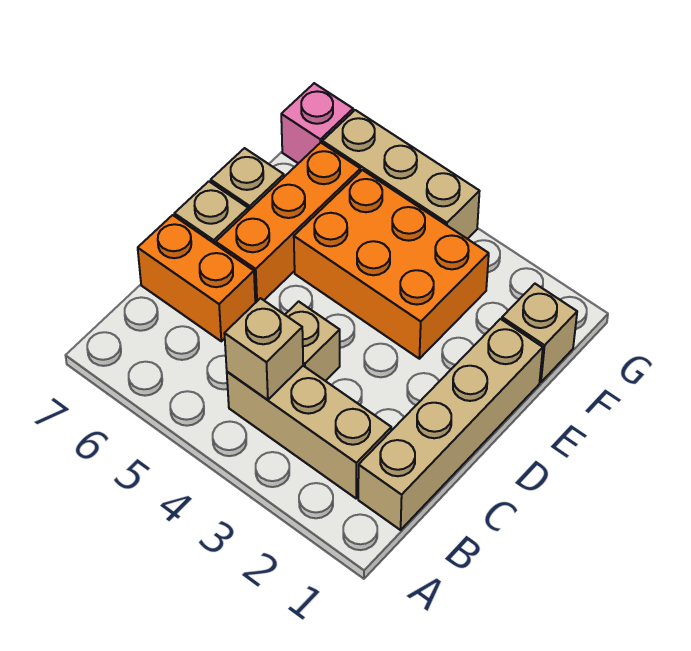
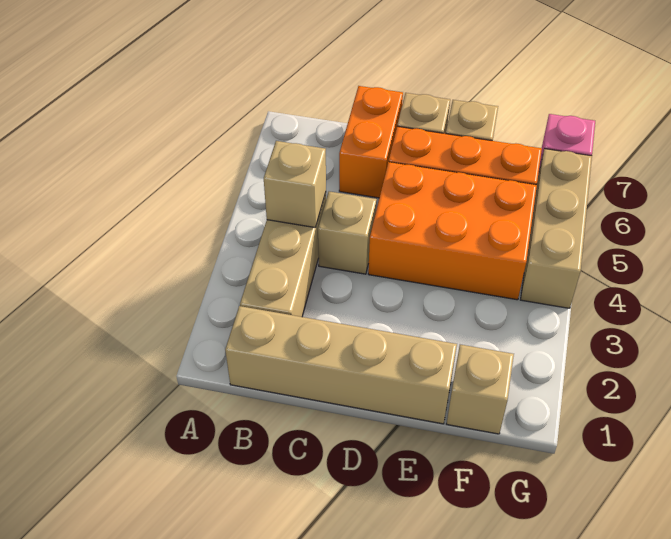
orange 2x3 brick [294,170,489,359] -> orange 2x3 brick turned to [368,162,537,300]

